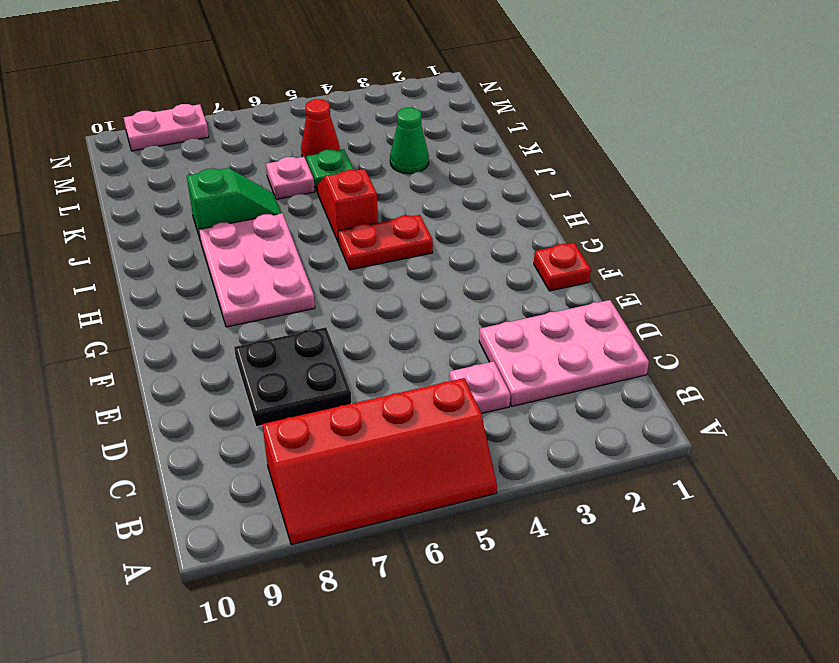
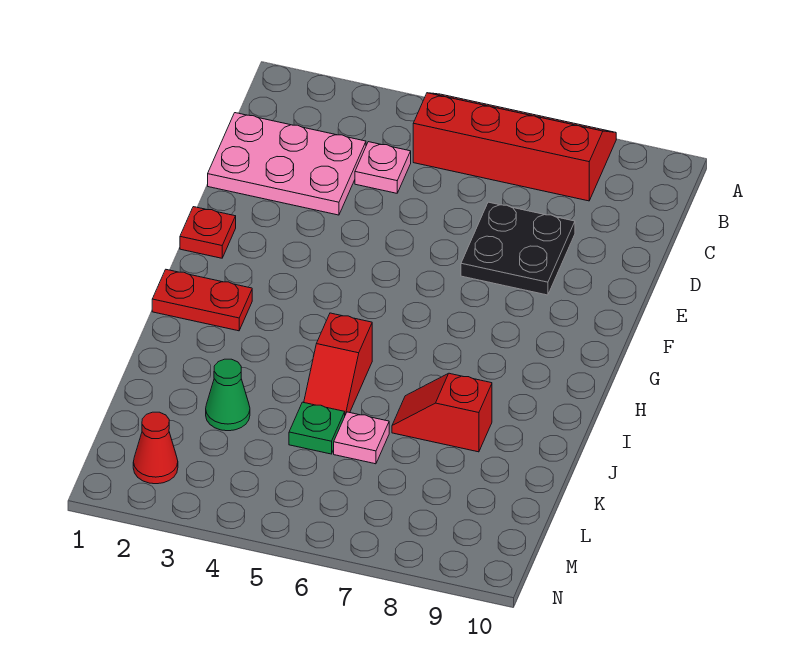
pink 2x3 plate [199,213,315,327] -> none
red 1x2 plate [338,215,433,270] -> red 1x2 plate moved to [152,270,252,331]
green 1x2 slope [187,168,281,238] -> red 1x2 slope [392,373,492,452]
red 1x1 cone [301,99,340,161] -> red 1x1 cone moved to [133,412,178,484]
pink 1x2 plate [124,104,209,151] -> none

